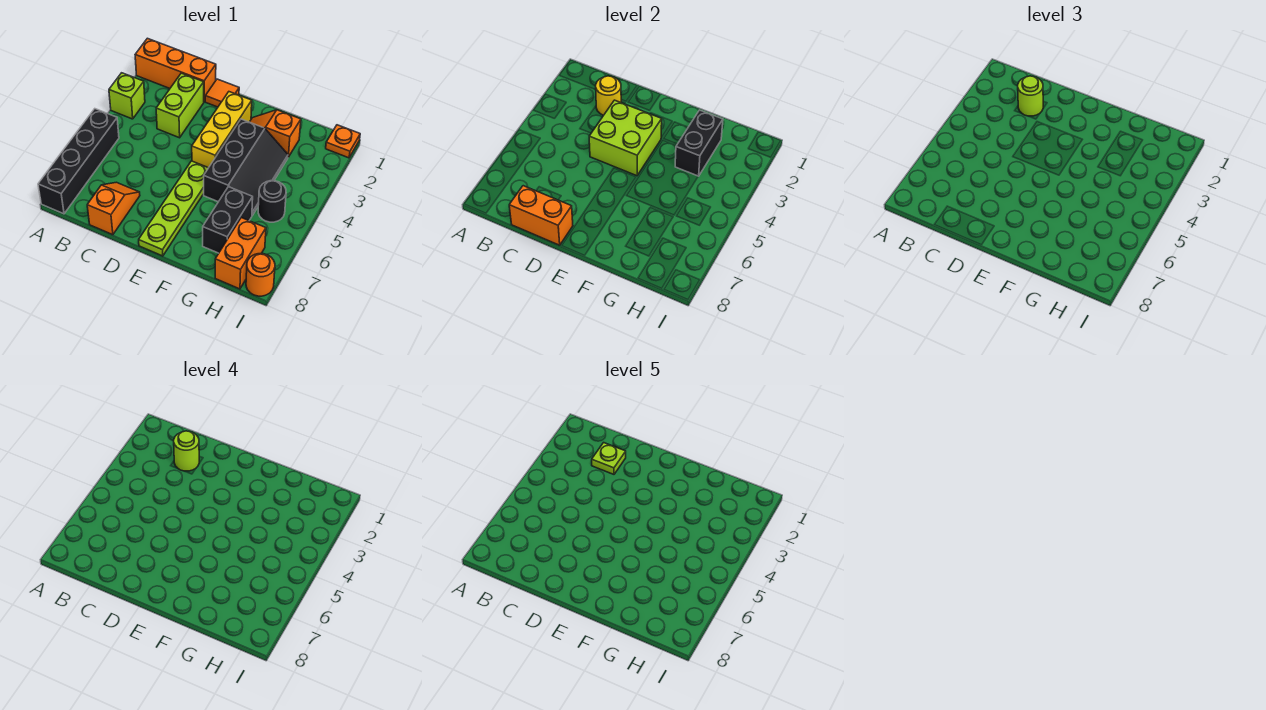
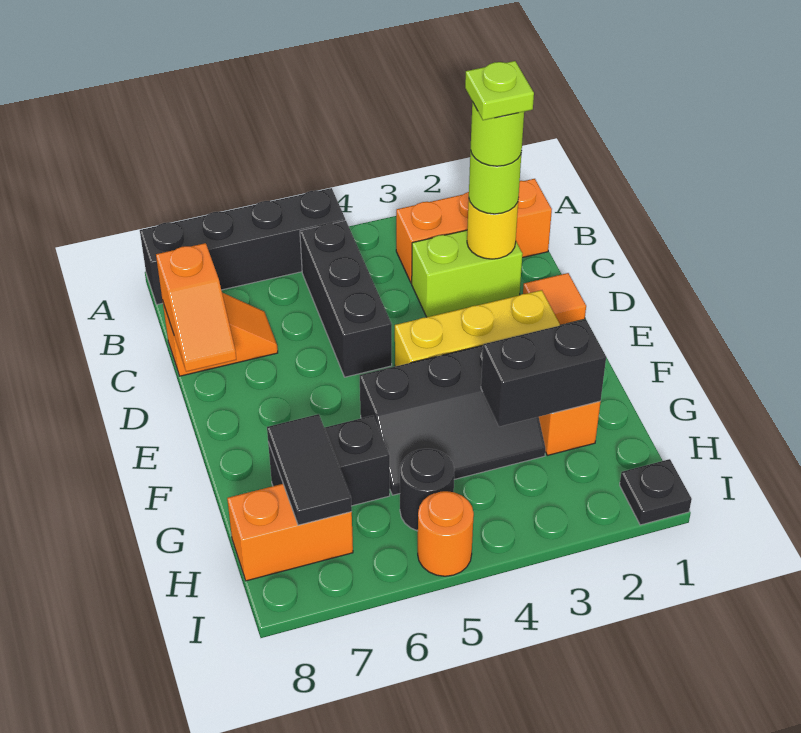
orange 1x3 brick [135,38,216,102] -> orange 1x3 brick turned to [396,179,552,283]
lime 1x1 brick [109,73,145,119] -> none
none -> black 1x3 brick [300,221,392,377]
orange 1x2 brick [509,186,573,245] -> orange 1x2 slope [156,243,236,372]
lime 2x2 brick [589,100,662,176] -> none
lime 1x4 plate [139,161,208,256] -> none
none -> black 1x2 tile [267,414,352,525]
orange 1x1 plate [326,125,360,158] -> black 1x1 plate [620,459,692,525]
orange 1x1 round brick [246,254,275,296] -> orange 1x1 round brick moved to [418,491,474,576]

